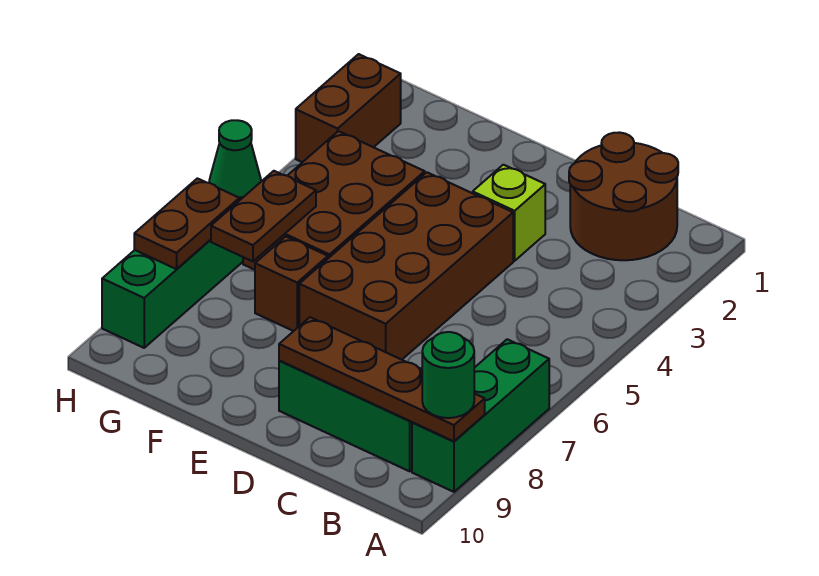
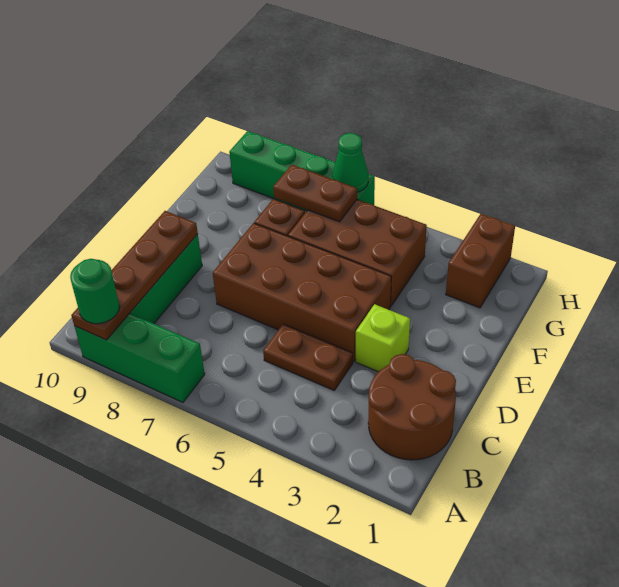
brown 1x2 brick [296,54,401,162] -> brown 1x2 brick turned to [446,214,515,308]
brown 1x2 plate [134,178,239,269] -> brown 1x2 plate moved to [263,324,353,390]

